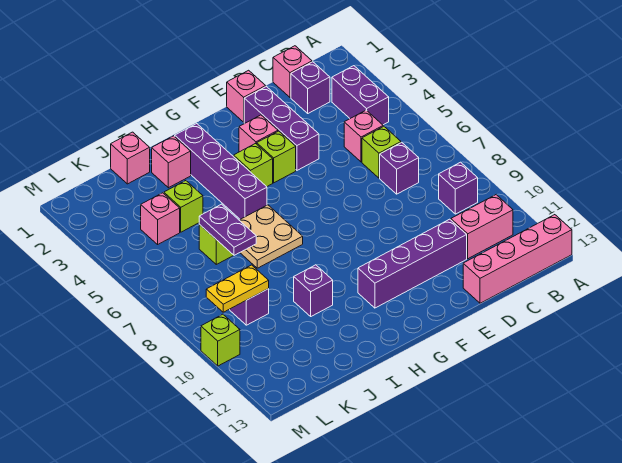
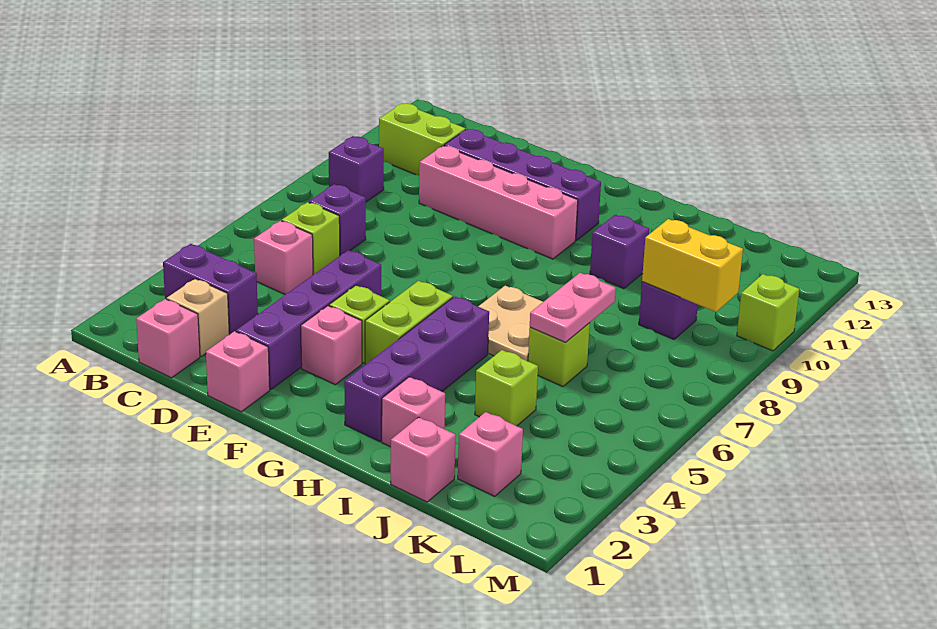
pink 1x4 brick [463,215,572,303] -> pink 1x4 brick moved to [419,146,578,259]
purple 1x2 brick [332,66,389,125] -> purple 1x2 brick turned to [163,244,258,335]
pink 1x2 brick [451,195,513,259] -> lime 1x2 brick [379,103,466,175]
purple 1x1 brick [291,62,330,113] -> tan 1x1 brick [167,279,229,356]
purple 1x3 brick [244,87,319,170] -> purple 1x4 brick [236,250,381,390]
lime 1x1 brick [234,144,273,187] -> lime 1x2 brick [365,281,453,364]
purple 1x2 plate [199,204,256,255] -> pink 1x2 plate [530,273,616,342]
pink 1x1 brick [141,193,180,244] -> pink 1x1 brick moved to [458,412,523,496]
yellow 1x2 plate [206,265,269,312] -> yellow 1x2 brick [642,219,743,312]

